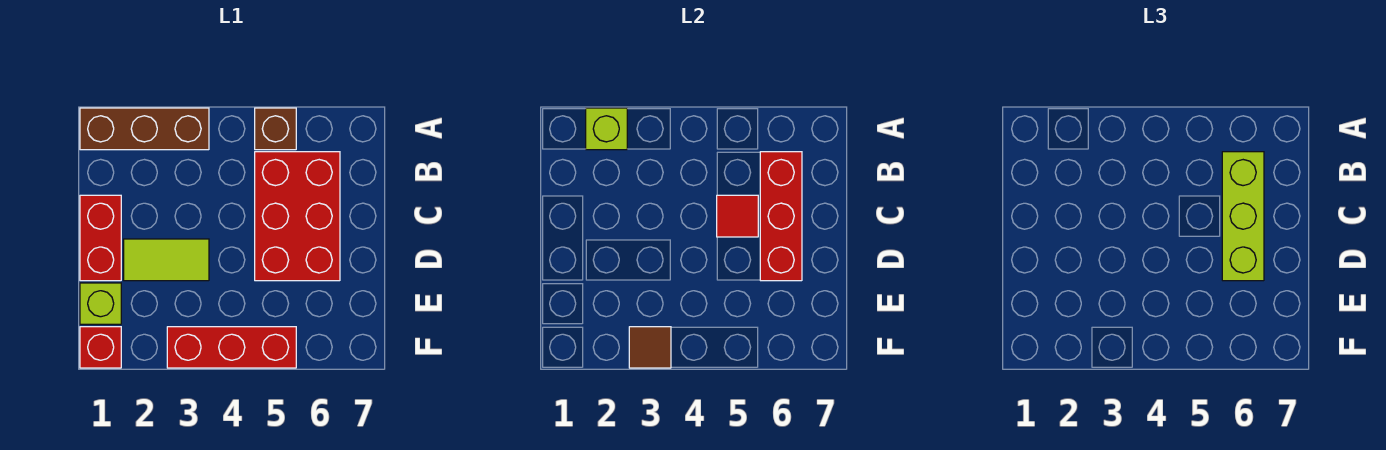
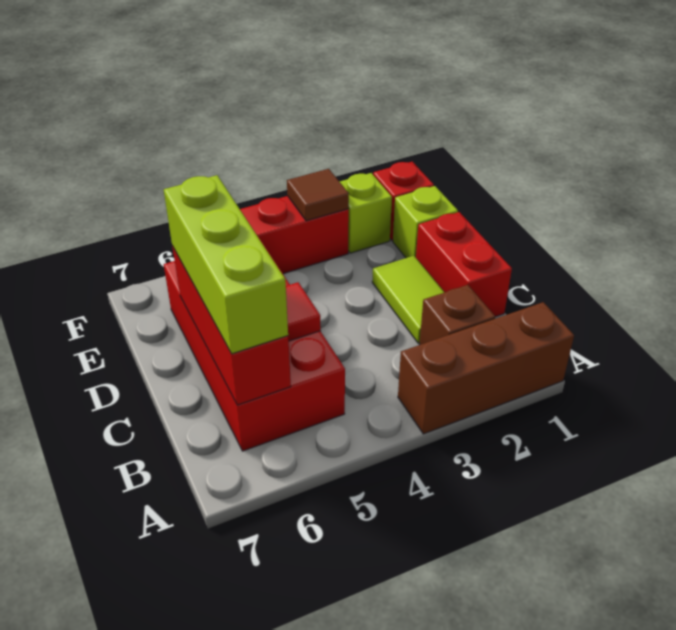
lime 1x1 brick [586,108,627,150] -> lime 1x1 brick moved to [340,173,392,253]
brown 1x1 brick [255,108,296,150] -> brown 1x1 brick moved to [419,285,495,345]
red 2x3 brick [255,152,340,281] -> red 2x4 brick [164,237,345,451]
lime 1x2 tile [124,239,209,281] -> lime 1x2 tile turned to [372,256,444,343]

